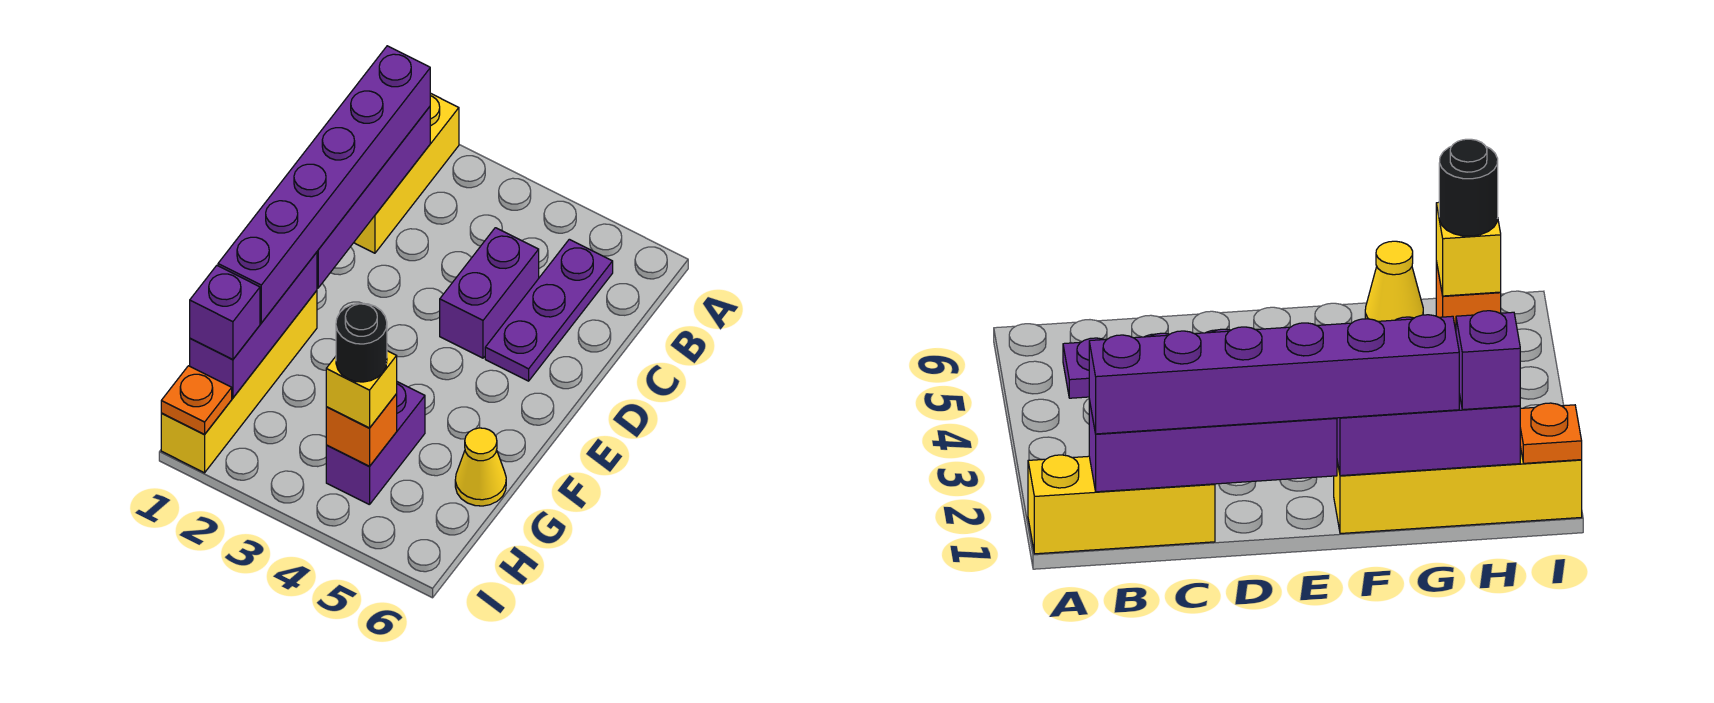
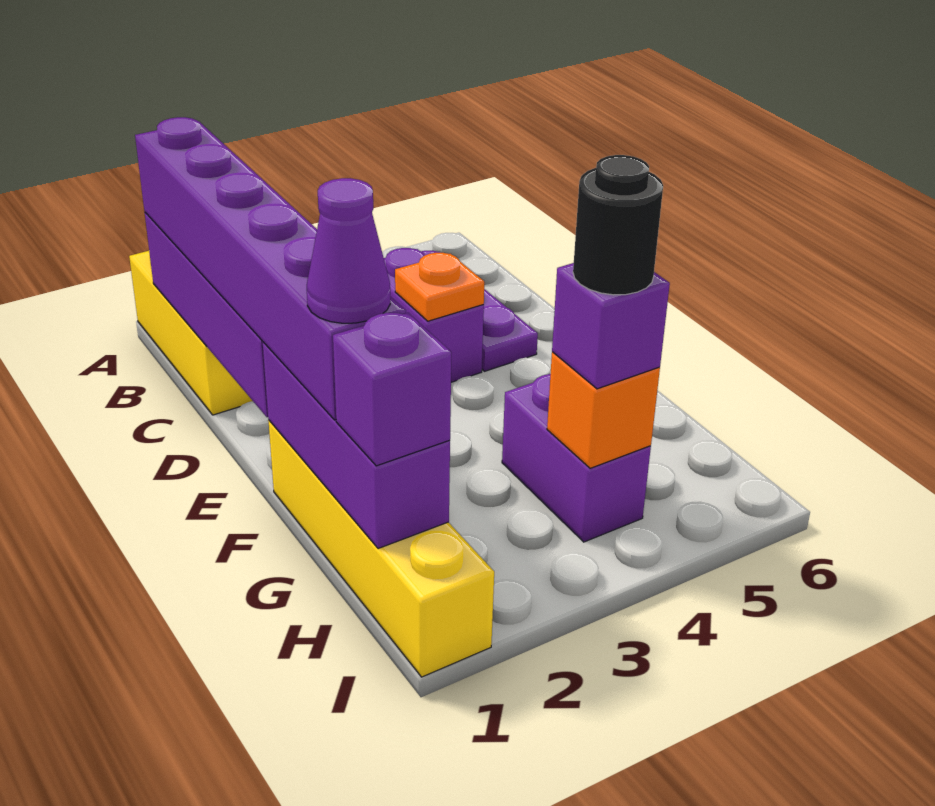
none -> purple 1x1 cone [307,178,390,323]
yellow 1x1 cone [455,428,506,506] -> none
yellow 1x1 brick [326,351,397,428] -> purple 1x1 brick [552,263,670,389]
orange 1x1 plate [161,366,232,435] -> orange 1x1 plate moved to [395,253,484,321]

